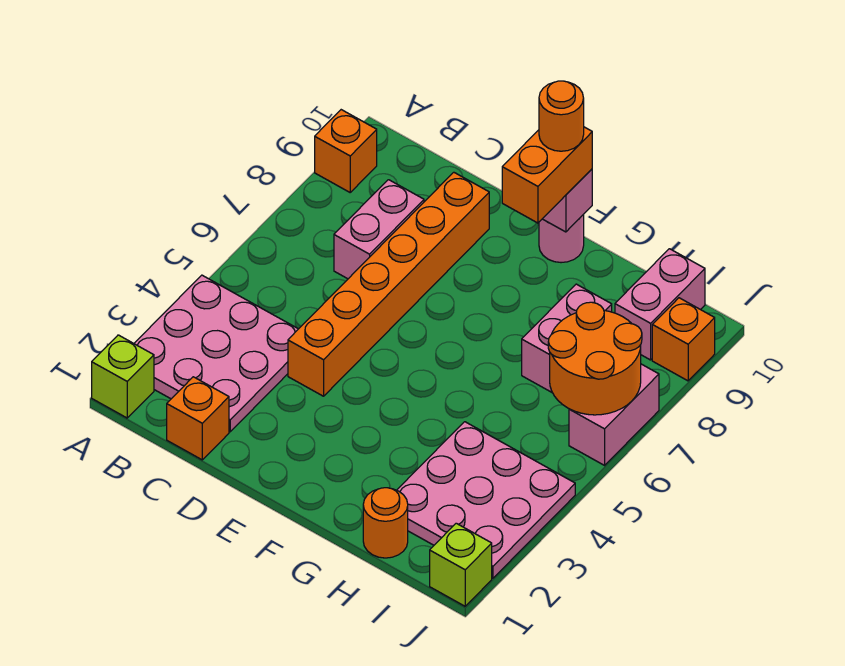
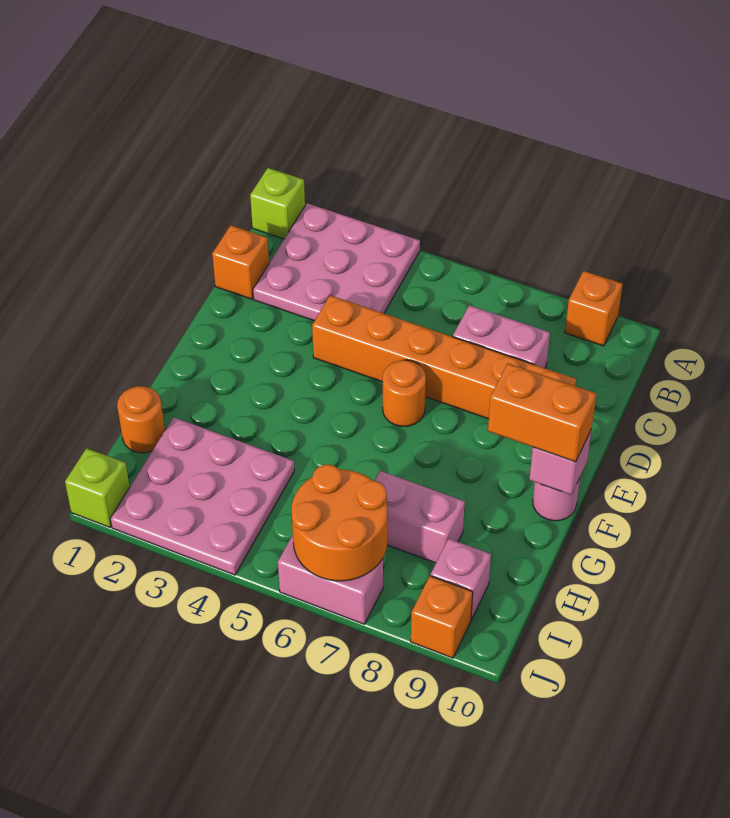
orange 1x1 round brick [539,81,584,151] -> orange 1x1 round brick moved to [383,360,426,426]
pink 1x2 brick [615,249,705,360] -> pink 1x1 brick [431,539,491,620]

